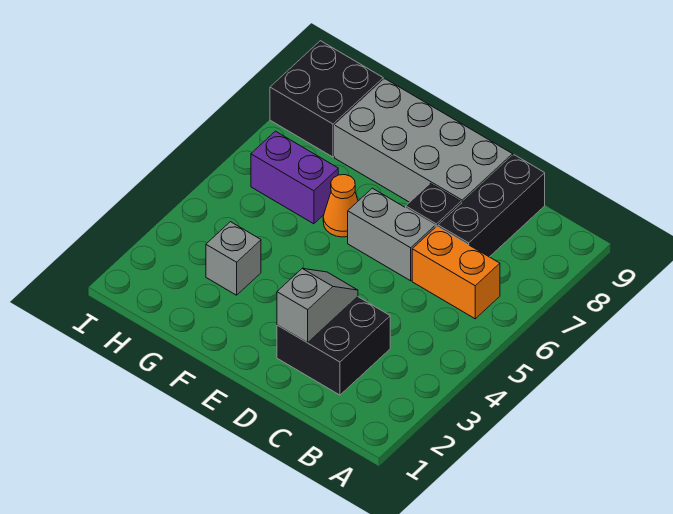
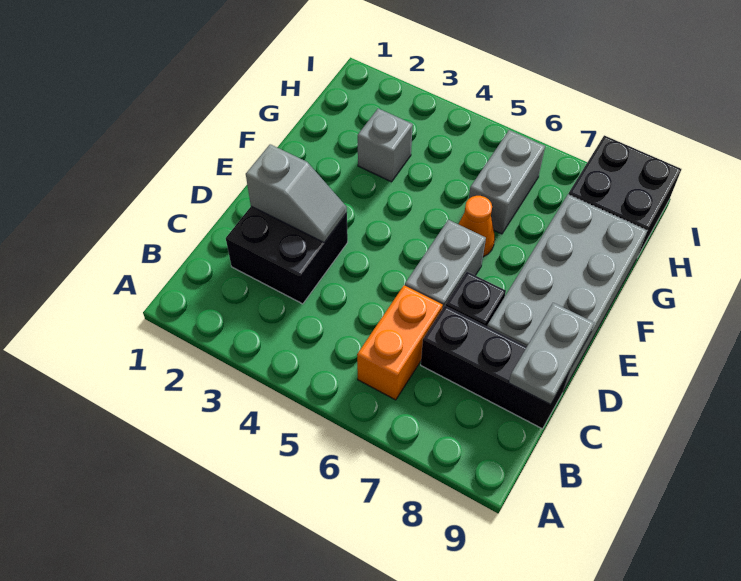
none -> grey 1x2 plate [509,303,594,405]
purple 1x2 brick [251,131,338,224] -> grey 1x2 brick [469,130,545,234]

